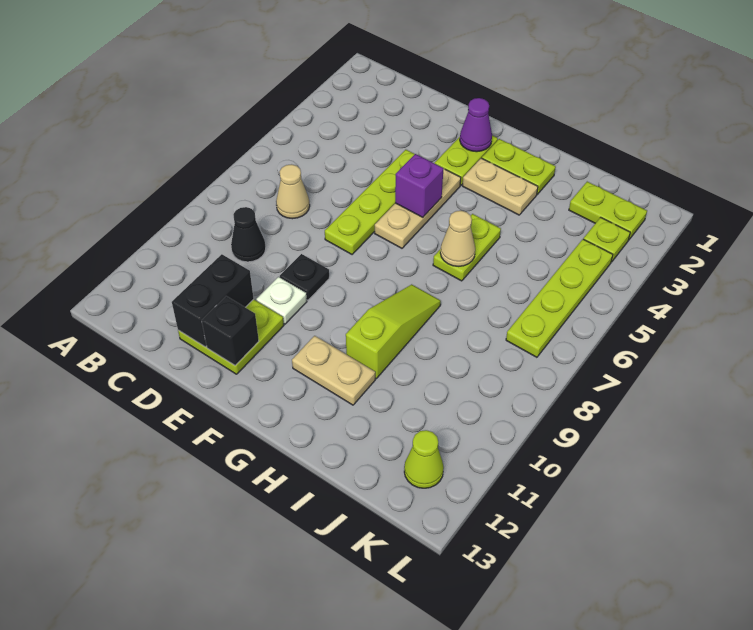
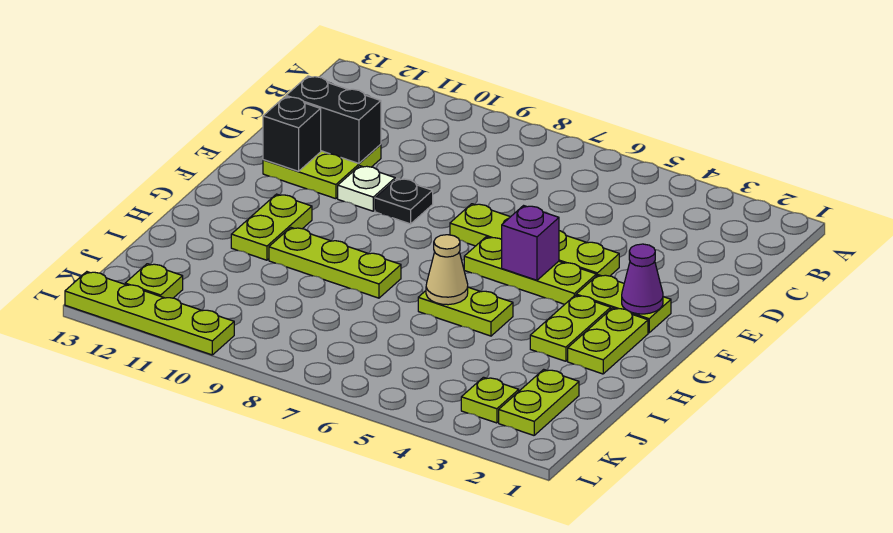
tan 1x1 cone [276,164,310,219] -> none
black 1x1 cone [231,207,266,262] -> none
tan 1x3 plate [375,169,461,248] -> lime 1x3 plate [464,237,596,304]
tan 1x2 plate [462,158,538,215] -> lime 1x2 plate [530,295,611,361]
tan 1x2 plate [292,336,375,405] -> lime 1x2 plate [231,194,312,260]
lime 1x3 slope [346,284,441,379] -> lime 1x3 plate [269,227,401,298]
lime 1x4 plate [506,239,613,357] -> lime 1x4 plate moved to [65,272,234,355]
lime 1x1 cone [404,430,444,488] -> lime 1x1 plate [125,264,183,298]

